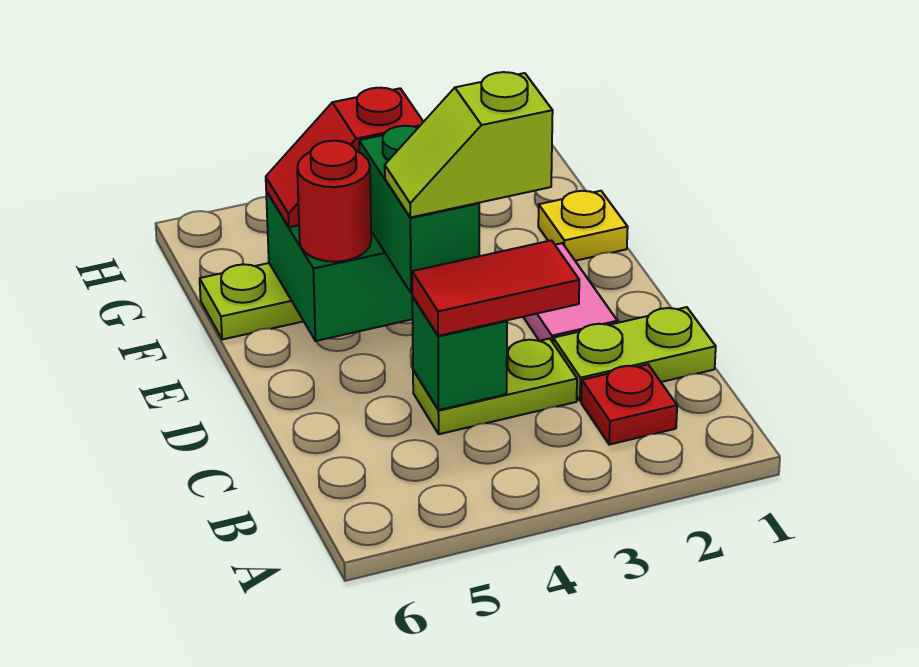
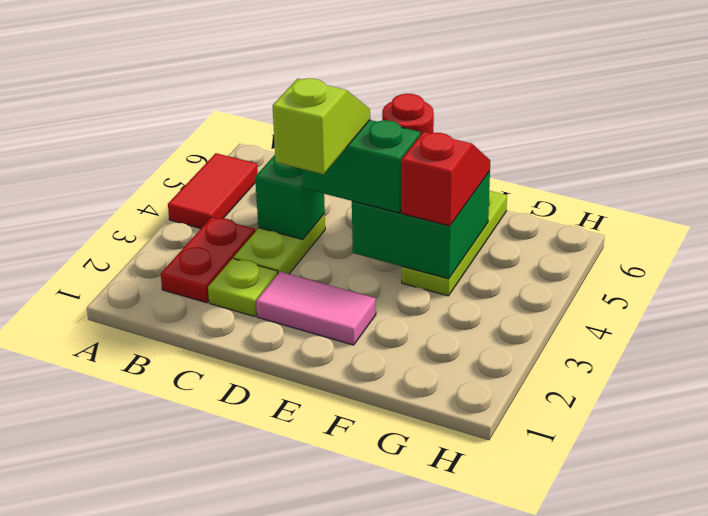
red 1x1 plate [581,364,677,445] -> red 1x2 plate [161,217,255,303]
lime 1x2 plate [553,307,716,401] -> lime 1x1 plate [208,258,278,317]
red 1x2 tile [412,240,579,336] -> red 1x2 tile moved to [168,153,258,228]
yellow 1x1 plate [538,191,628,261] -> none

